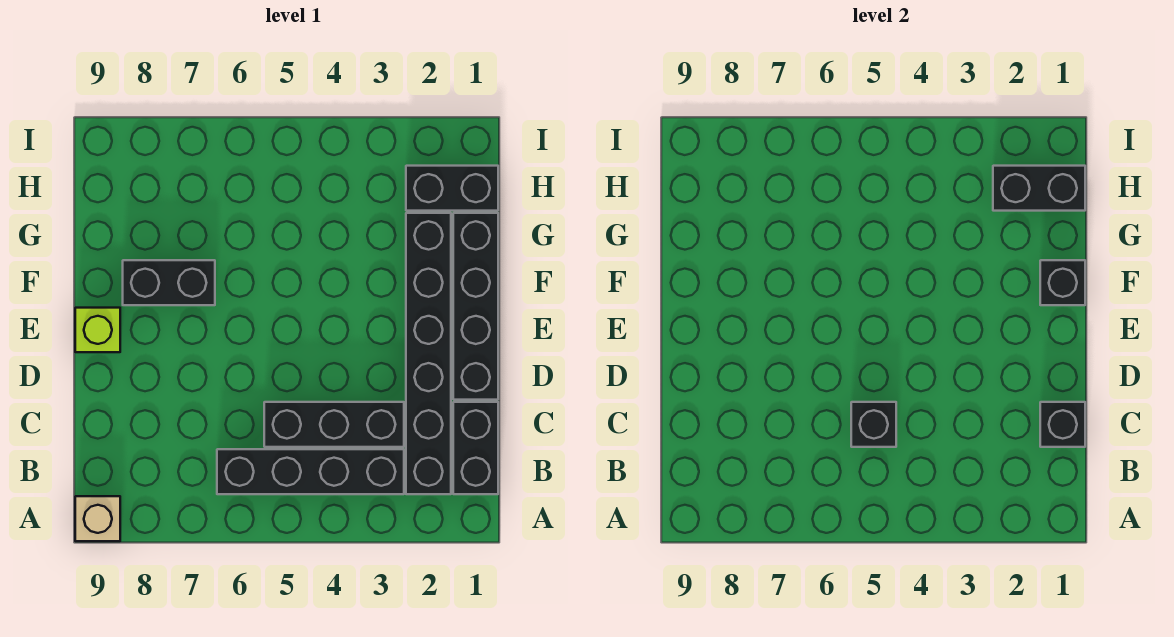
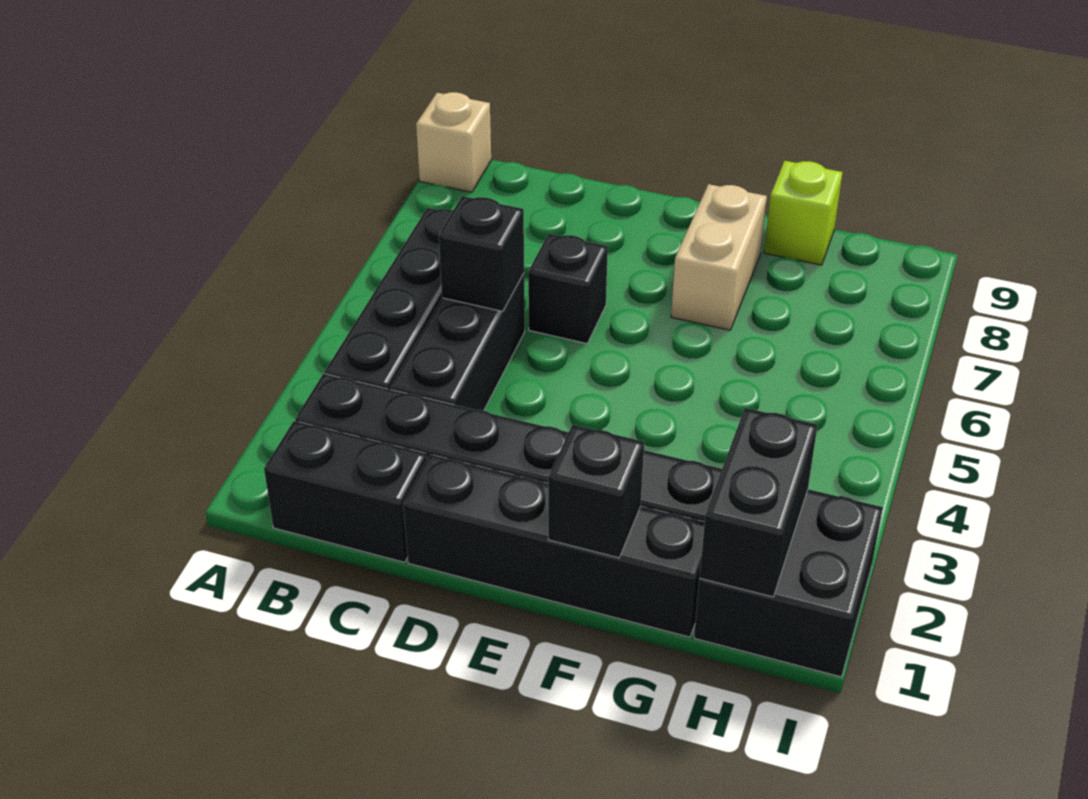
black 1x1 brick [1040,402,1085,447] -> black 1x1 brick moved to [528,234,608,344]
lime 1x1 brick [75,308,120,352] -> lime 1x1 brick moved to [764,161,842,265]
black 1x2 brick [123,260,215,305] -> tan 1x2 brick [671,184,767,330]
black 1x2 brick [406,166,498,211] -> black 2x2 brick [694,489,883,677]

